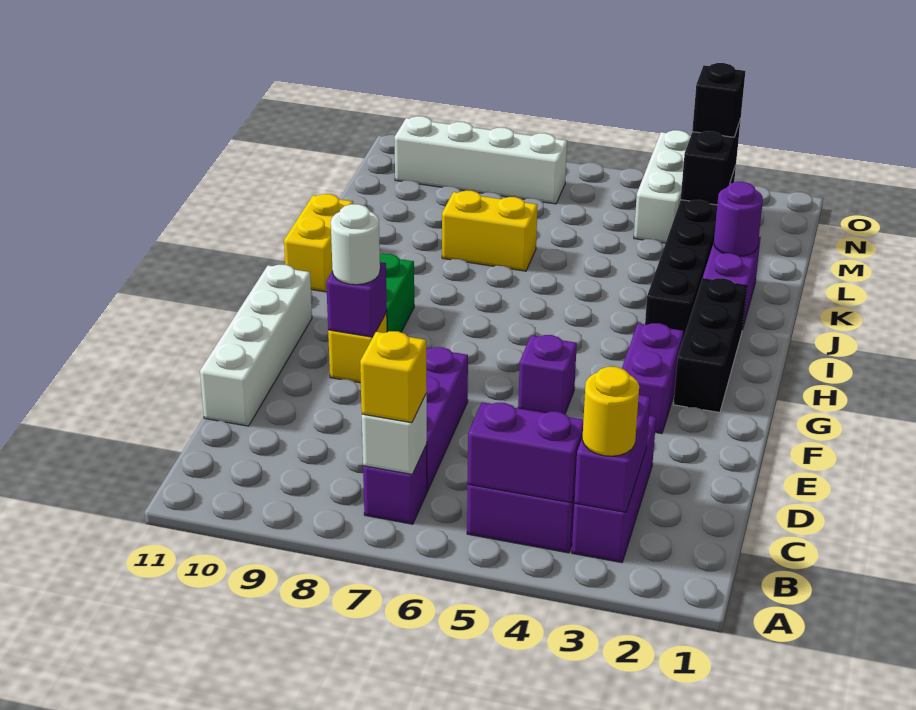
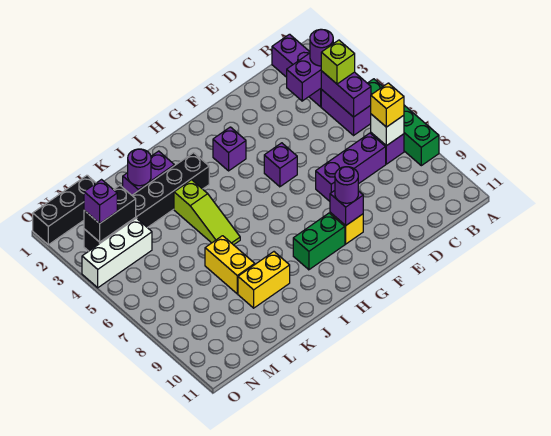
none -> green 1x4 brick [368,79,439,166]
purple 1x3 brick [572,416,656,563] -> purple 1x3 brick turned to [272,34,321,107]
yellow 1x1 round brick [582,367,639,456] -> purple 1x1 round brick [310,29,333,66]
none -> lime 1x1 brick [321,40,355,84]
white 1x4 brick [200,265,312,426] -> none
purple 1x2 brick [622,323,683,434] -> purple 1x1 brick [213,127,246,171]
white 1x1 round brick [331,204,380,285] -> purple 1x1 round brick [335,167,358,203]
black 1x3 brick [674,278,747,412] -> black 1x3 brick moved to [33,175,96,245]
yellow 1x2 brick [284,194,353,292] -> yellow 1x2 brick moved to [238,252,290,308]
none -> lime 1x3 slope [174,180,240,245]
black 1x1 brick [692,63,745,137] -> purple 1x1 brick [84,180,117,223]
white 1x4 brick [394,116,567,204] -> none

